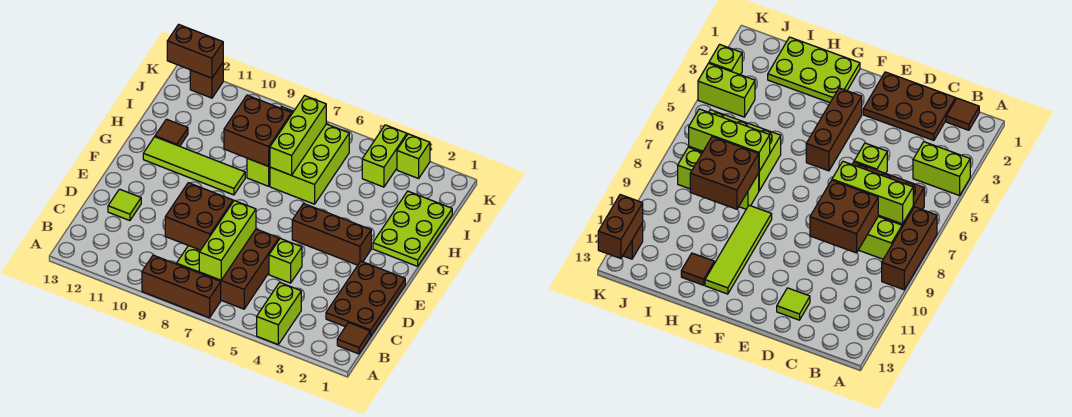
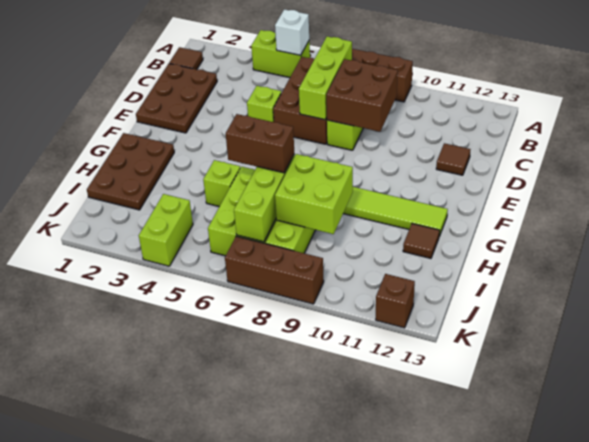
lime 1x2 brick [257,282,301,344] -> lime 1x2 brick turned to [251,30,310,78]
none -> white 1x1 brick [275,9,309,55]
lime 1x1 tile [108,189,141,221] -> brown 1x1 tile [436,143,470,175]
brown 1x3 brick [292,203,371,265] -> brown 1x3 brick moved to [225,236,324,304]
lime 2x3 plate [373,191,452,266] -> brown 2x3 plate [87,133,174,210]
brown 2x2 brick [224,95,292,166] -> lime 2x2 brick [275,154,353,234]
lime 1x1 brick [397,134,430,179] -> lime 1x1 brick moved to [203,160,240,207]
brown 1x2 brick [167,24,223,78] -> brown 1x2 brick moved to [226,114,294,173]

